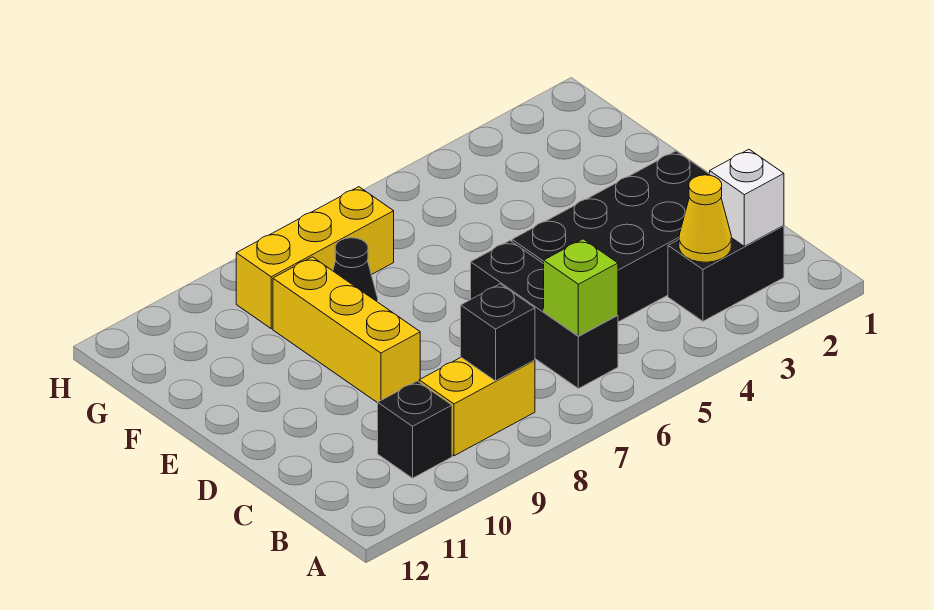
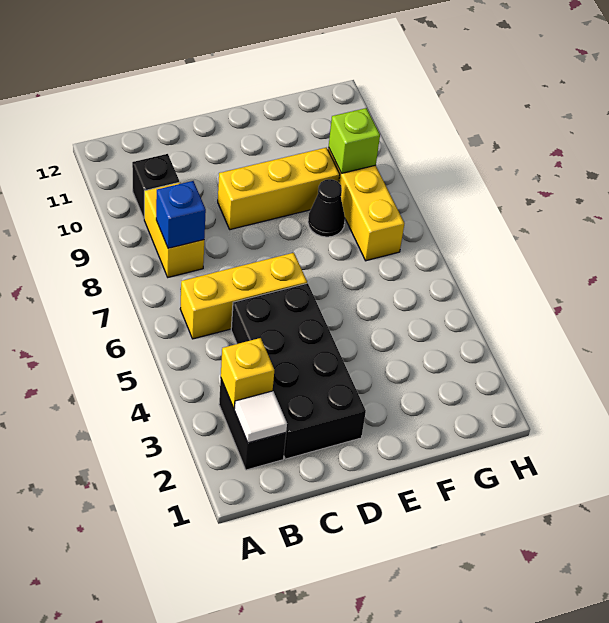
white 1x1 brick [710,150,784,246] -> white 1x1 tile [234,391,287,443]
yellow 1x1 cone [679,175,731,262] -> yellow 1x1 brick [221,338,274,408]
black 1x3 brick [471,241,618,389] -> yellow 1x3 brick [180,253,307,339]
lime 1x1 brick [544,239,618,336] -> lime 1x1 brick moved to [329,108,380,173]
black 1x1 brick [461,284,535,381] -> blue 1x1 brick [156,181,206,248]

